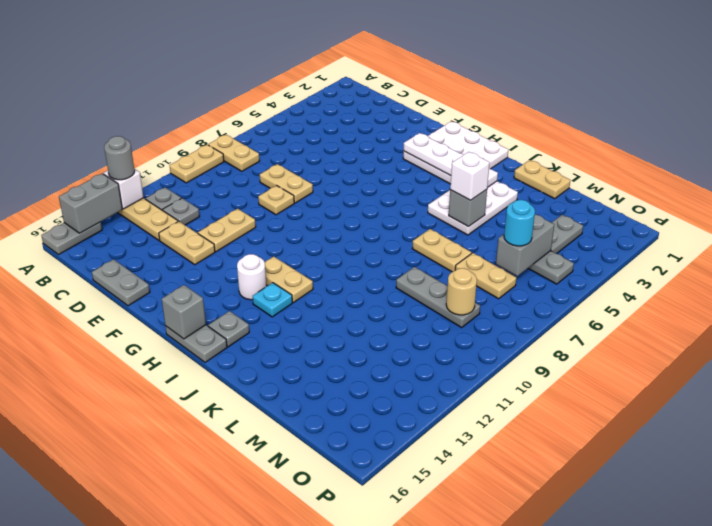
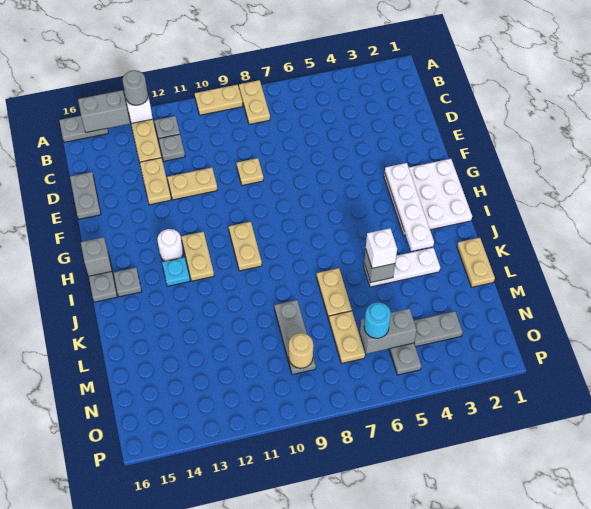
tan 1x2 plate [260,164,313,203] -> tan 1x2 plate moved to [229,222,262,271]
white 2x3 plate [428,181,518,235] -> white 1x3 plate [364,248,440,287]

